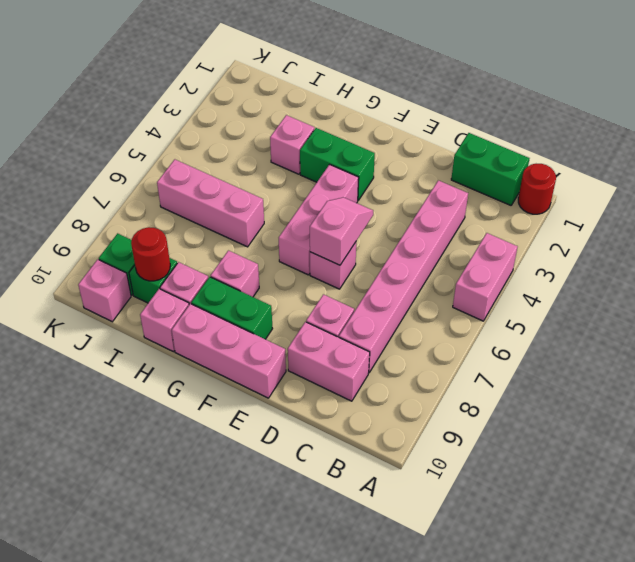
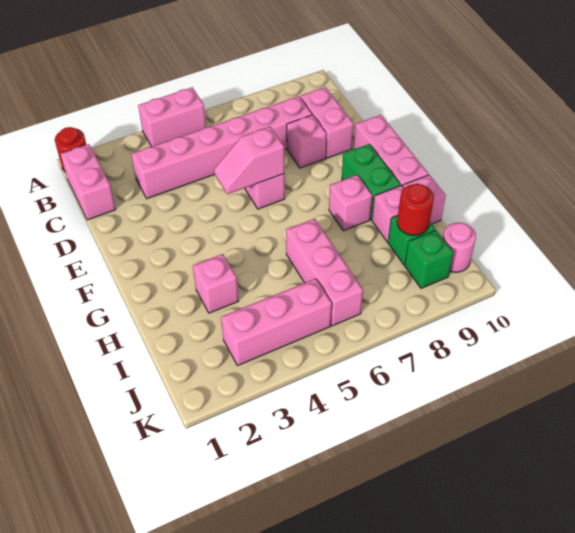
green 1x2 brick [451,133,529,205] -> pink 1x2 brick [61,144,116,220]
green 1x2 brick [300,128,375,200] -> none
pink 1x3 brick [279,165,359,275] -> pink 1x3 brick moved to [221,279,332,366]
pink 1x1 brick [78,259,131,322] -> pink 1x1 round brick [443,223,476,272]

